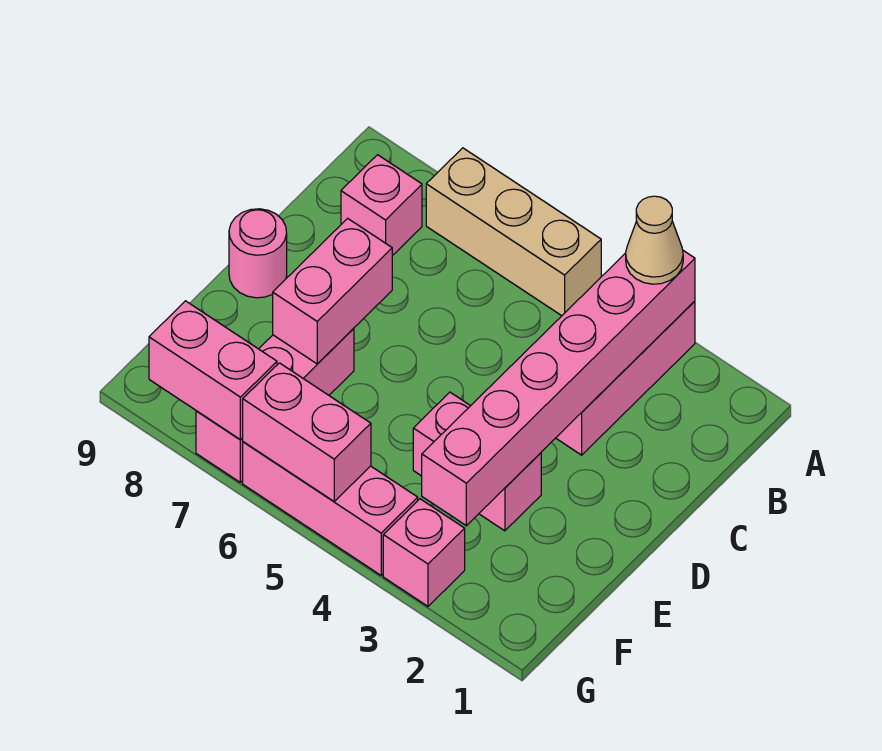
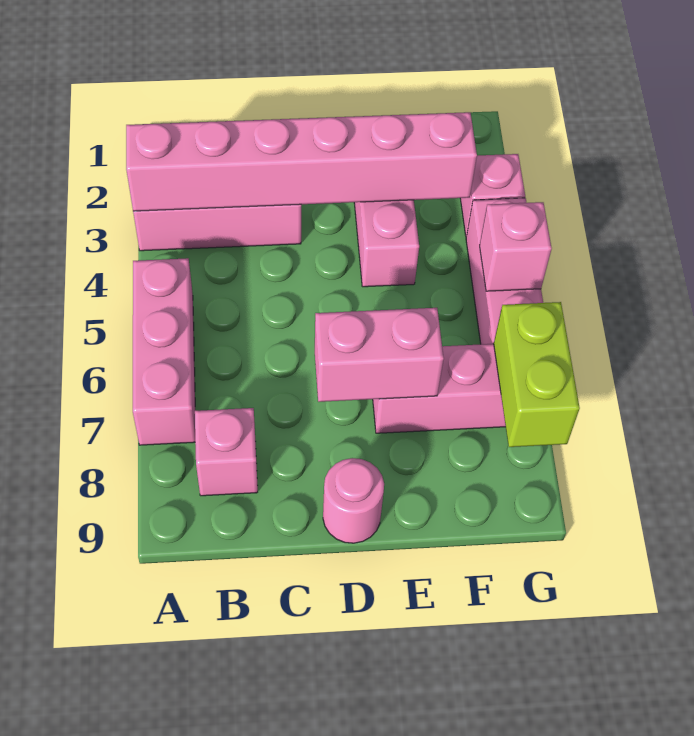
tan 1x1 cone [626,196,683,284] -> none
tan 1x3 brick [426,148,601,316] -> pink 1x3 brick [133,258,195,445]
pink 1x2 brick [243,363,371,501] -> pink 1x1 brick [480,202,552,291]
pink 1x2 brick [149,301,277,439] -> lime 1x2 brick [494,302,580,447]

